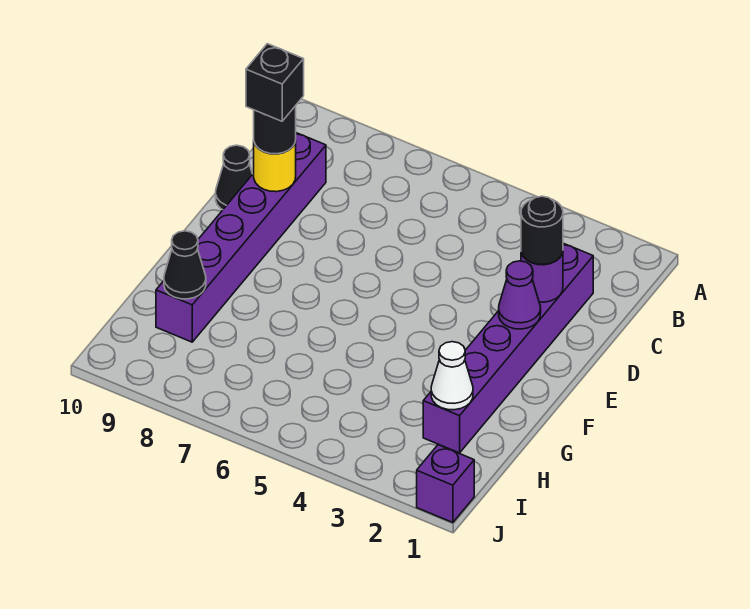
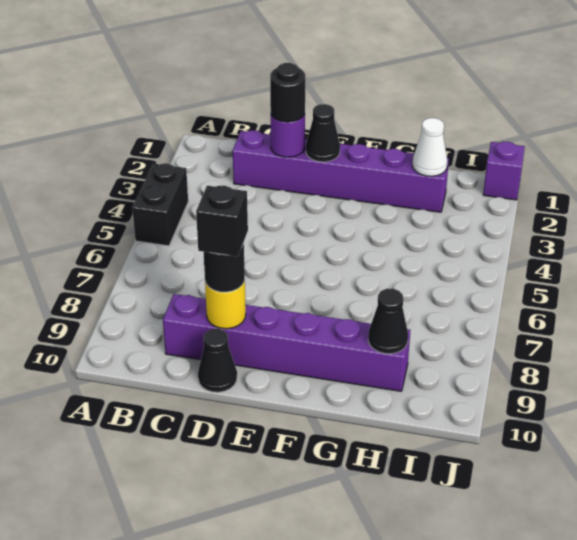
none -> black 1x2 brick [132,163,188,246]
purple 1x1 cone [499,261,541,329] -> black 1x1 cone [306,104,340,162]

